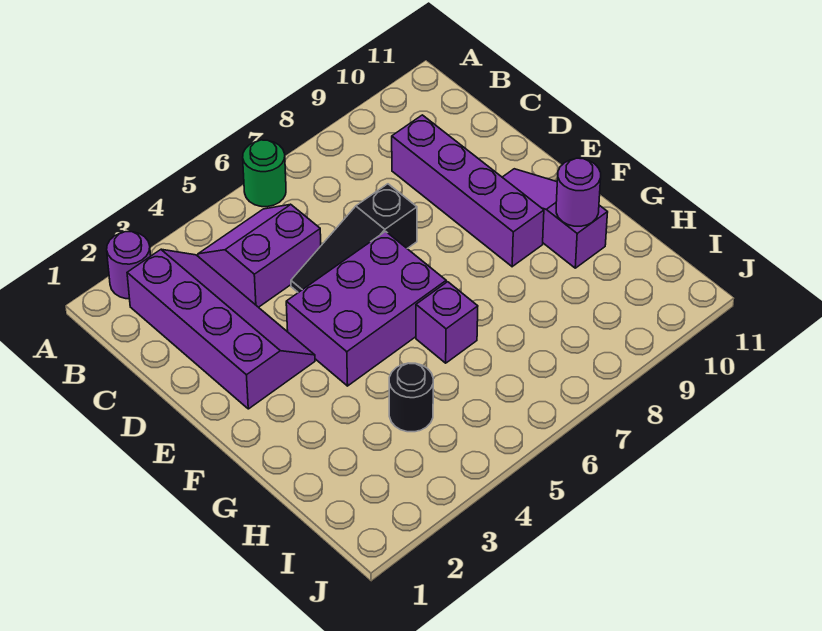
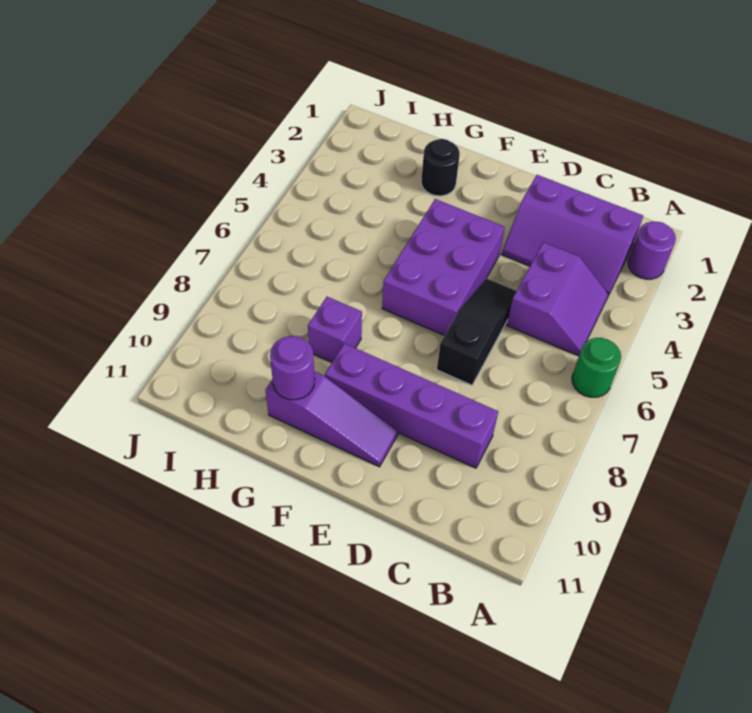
purple 2x4 slope [127,249,315,409] -> purple 2x3 slope [502,175,643,294]
purple 1x1 brick [416,282,478,363] -> purple 1x1 brick moved to [308,297,362,362]
black 1x1 round brick [389,363,433,432] -> black 1x1 round brick moved to [421,139,460,196]

